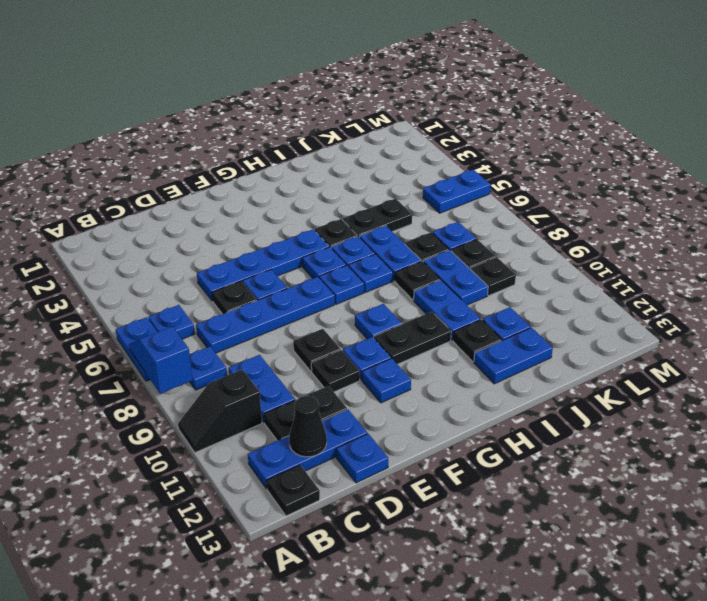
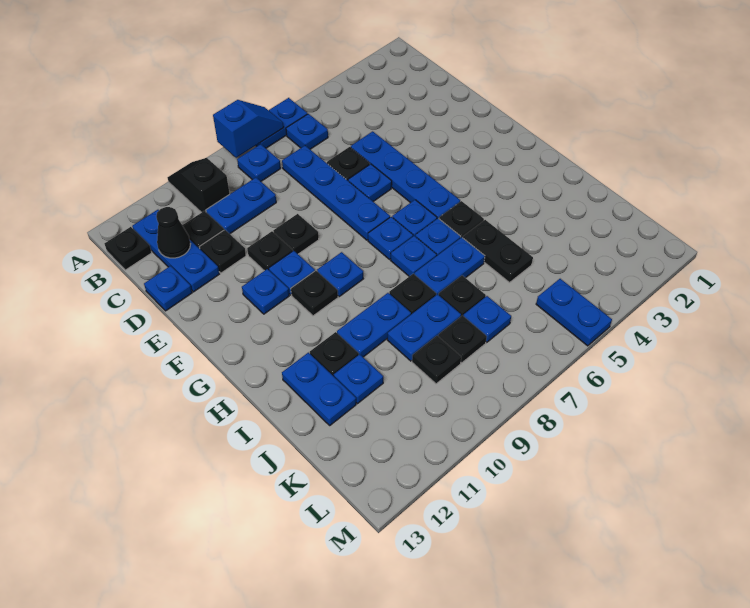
black 1x2 plate [374,312,451,364] -> black 1x1 plate [291,271,338,316]

